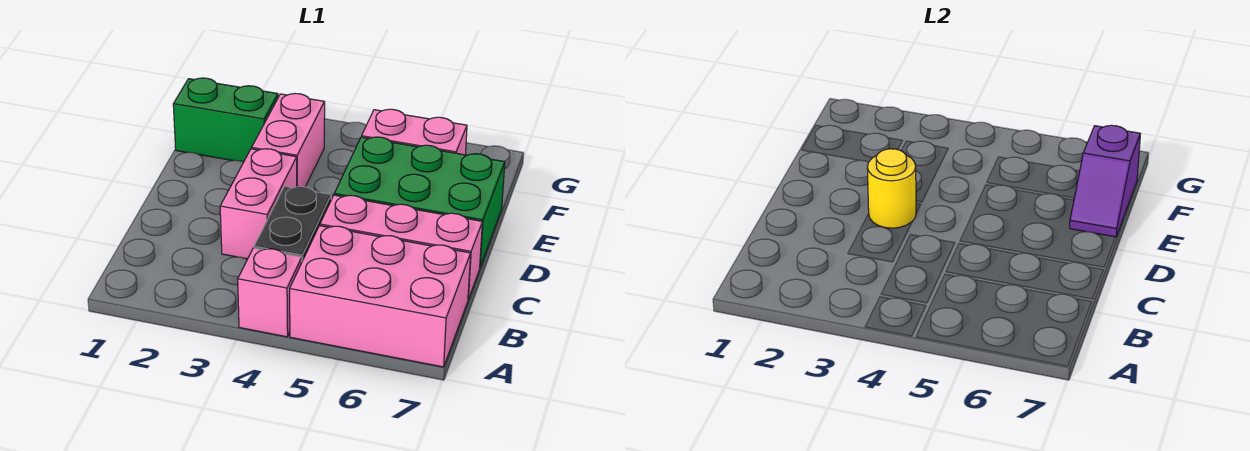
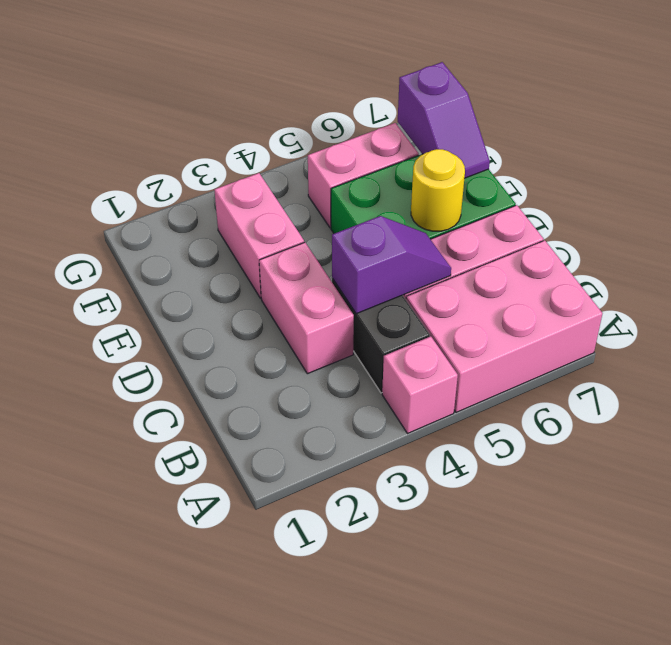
none -> purple 1x2 slope [332,216,451,314]
yellow 1x1 round brick [867,149,916,228] -> yellow 1x1 round brick moved to [411,149,465,231]
green 1x2 brick [173,78,278,162] -> none

